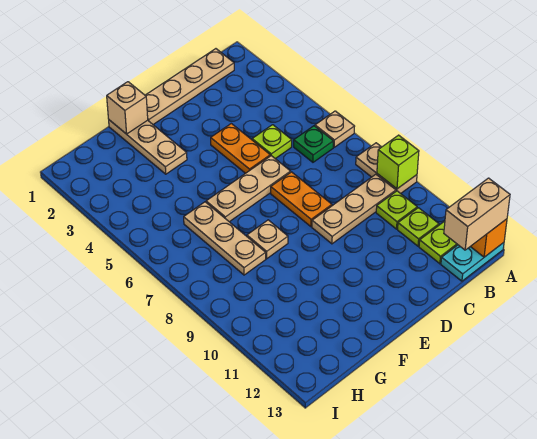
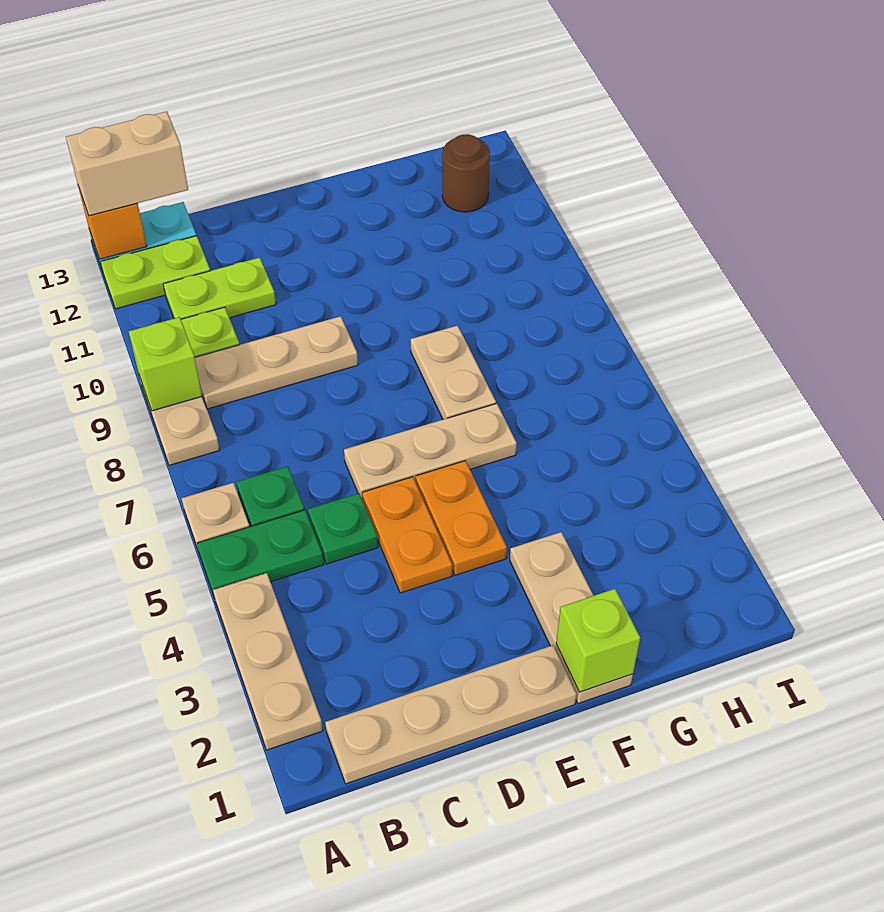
none -> green 1x2 plate [197,510,324,598]
lime 1x1 plate [398,208,439,246] -> lime 1x2 plate [163,258,276,319]
lime 1x1 plate [252,125,292,159] -> green 1x1 plate [308,493,378,564]
orange 1x2 plate [271,172,332,227] -> orange 1x2 plate moved to [416,461,507,575]
tan 1x1 brick [107,82,148,134] -> lime 1x1 brick [556,589,640,692]
tan 1x1 plate [247,220,288,259] -> tan 1x2 plate [411,326,496,419]
tan 1x3 plate [184,202,266,275] -> tan 1x3 plate moved to [213,573,323,750]
none -> brown 1x1 round brick [442,134,490,212]

